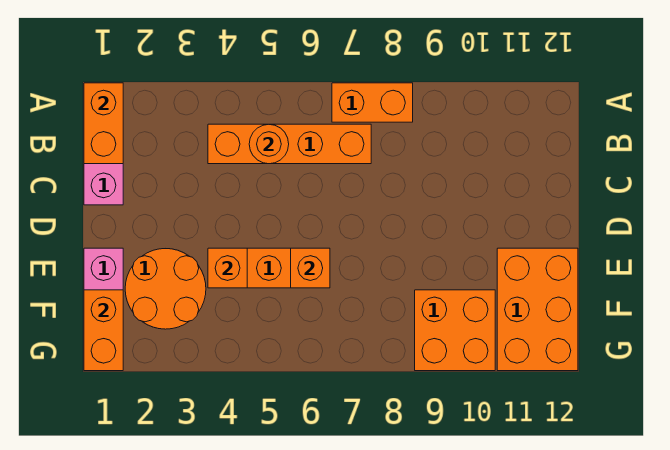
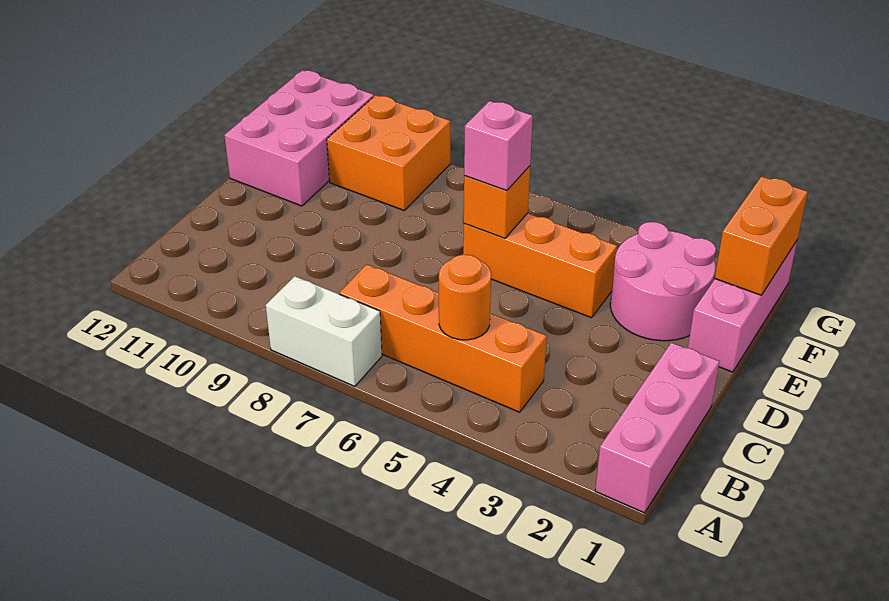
orange 1x2 brick [84,83,123,164] -> none
orange 1x2 brick [332,83,413,122] -> white 1x2 brick [266,276,382,386]
orange 2x2 round brick [125,249,206,329] -> pink 2x2 round brick [610,222,716,341]
orange 1x1 brick [208,248,247,288] -> none
none -> pink 1x1 brick [464,101,533,191]
orange 2x3 brick [497,248,578,371] -> pink 2x3 brick [224,70,374,206]

